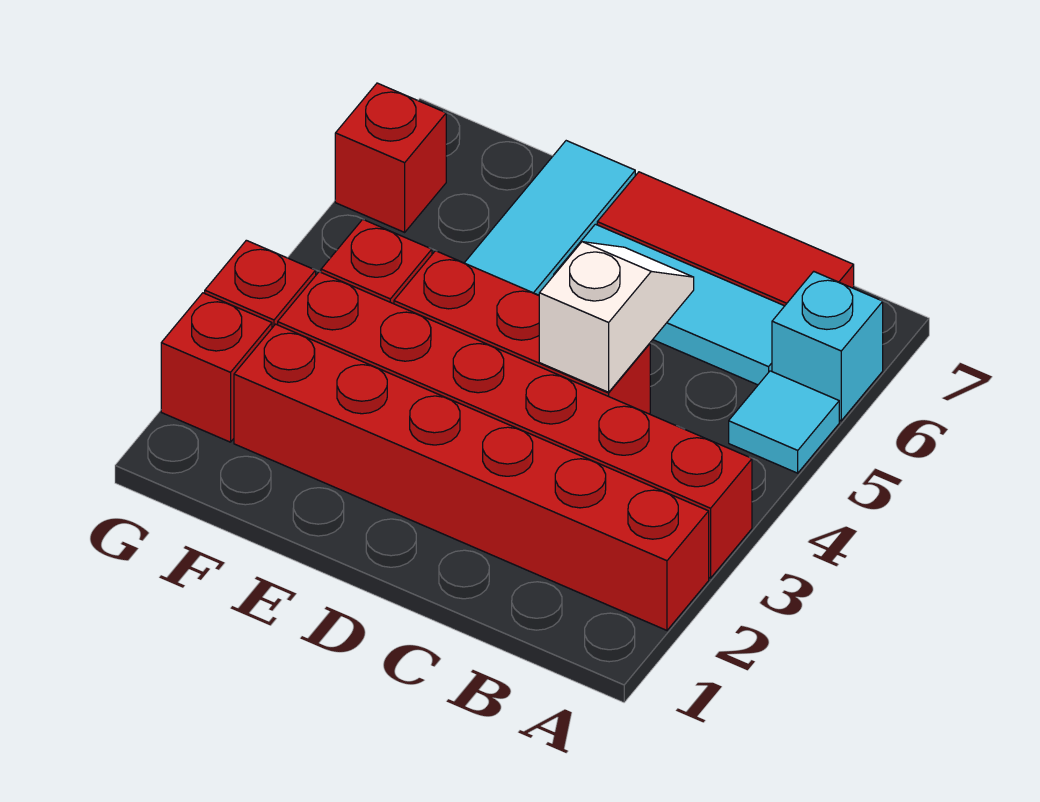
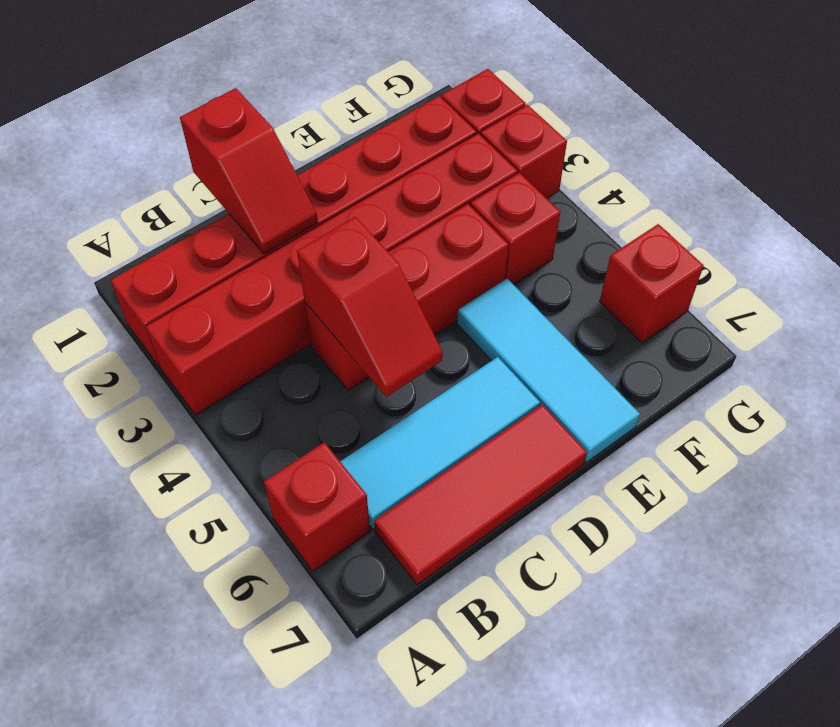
cyan 1x1 tile [729,371,839,473] -> none
cyan 1x1 brick [772,271,883,421] -> red 1x1 brick [264,442,370,571]
none -> red 1x2 slope [180,88,318,254]
white 1x2 slope [539,242,694,392] -> red 1x2 slope [297,217,443,397]

